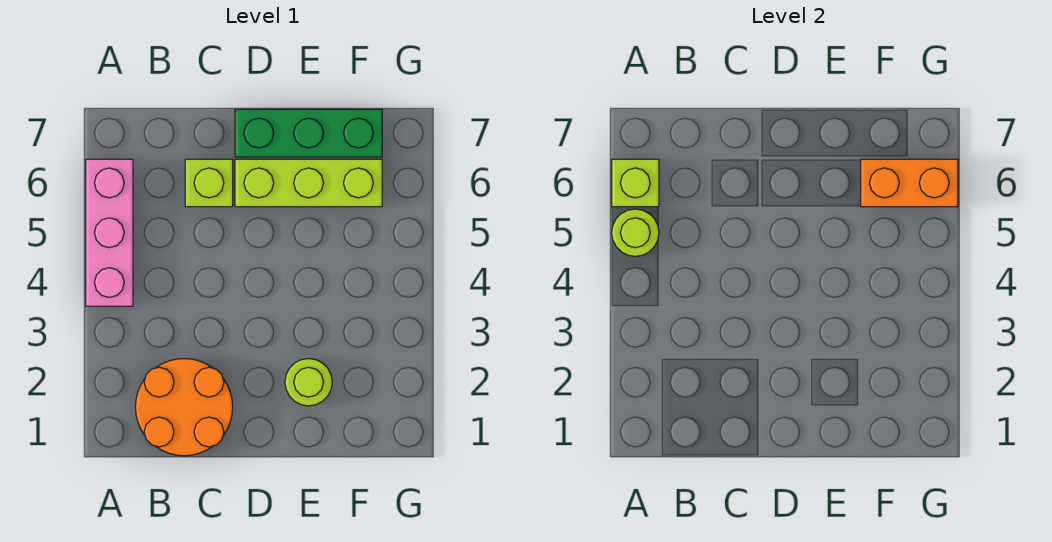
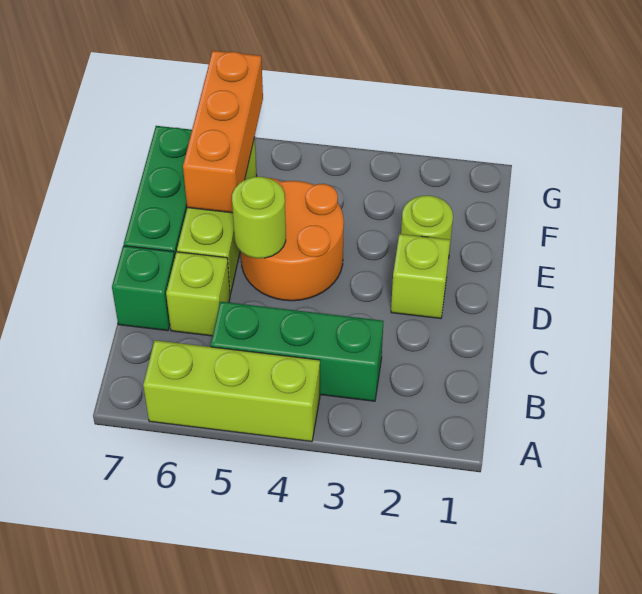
pink 1x3 brick [86,159,133,306] -> lime 1x3 brick [143,340,320,442]
lime 1x1 round brick [612,209,659,256] -> lime 1x1 round brick moved to [232,177,286,258]
lime 1x1 brick [612,159,659,207] -> lime 1x1 brick moved to [391,234,450,319]
orange 2x2 round brick [135,359,233,456] -> orange 2x2 round brick moved to [241,178,344,301]
none -> green 1x3 brick [211,302,383,401]
none -> green 1x1 brick [112,246,175,331]
orange 1x2 brick [861,159,958,207] -> orange 1x3 brick [183,51,263,213]

